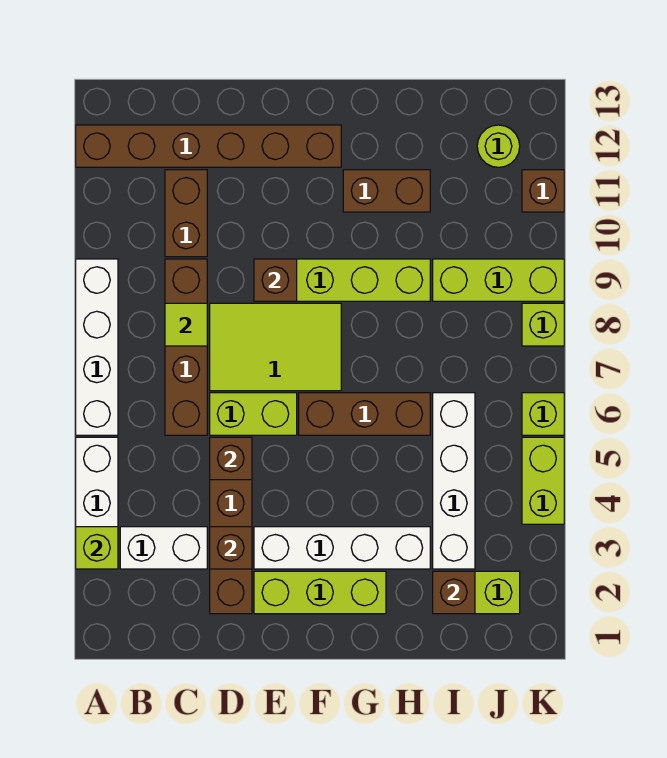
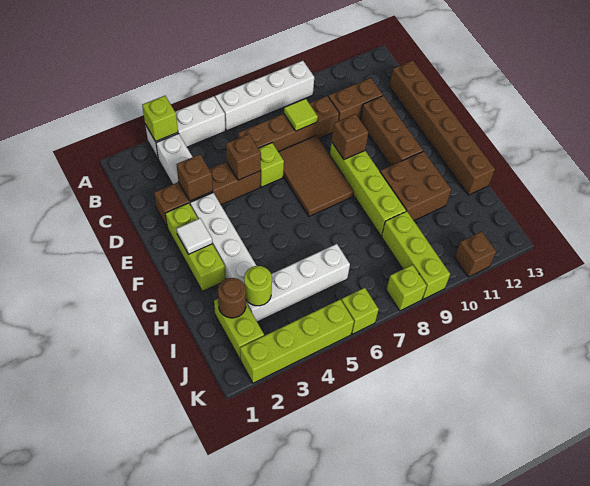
brown 1x6 brick [76,125,341,167] -> brown 1x6 brick moved to [389,60,495,195]
lime 1x2 brick [210,393,297,435] -> lime 1x1 brick [258,143,284,187]
lime 2x3 tile [210,303,341,391] -> brown 2x3 tile [278,136,354,216]
none -> white 1x1 tile [177,218,212,254]
brown 1x3 brick [299,393,430,435] -> brown 1x3 brick moved to [360,96,423,166]
brown 1x2 brick [343,170,430,212] -> brown 2x2 brick [380,151,451,221]
brown 1x1 brick [433,571,475,614] -> brown 1x1 round brick [218,278,246,318]
lime 1x1 round brick [477,125,520,167] -> lime 1x1 round brick moved to [244,266,272,306]
lime 1x2 brick [522,437,564,524] -> lime 1x4 brick [240,299,354,383]

